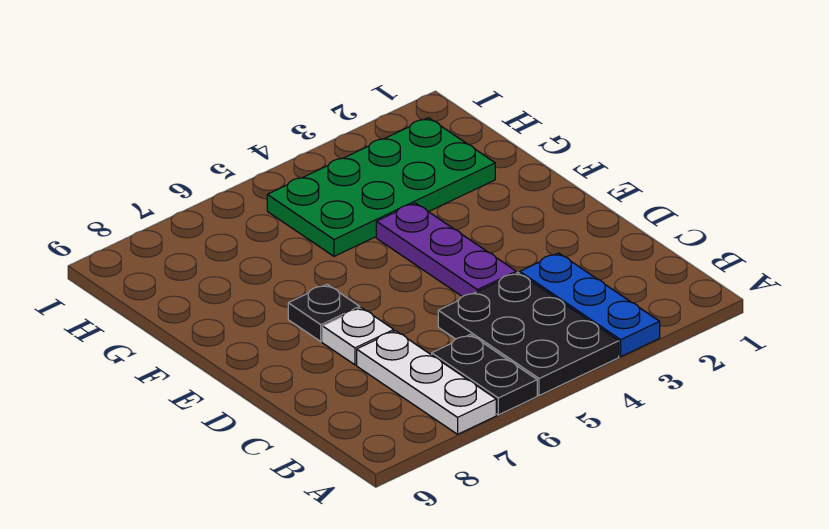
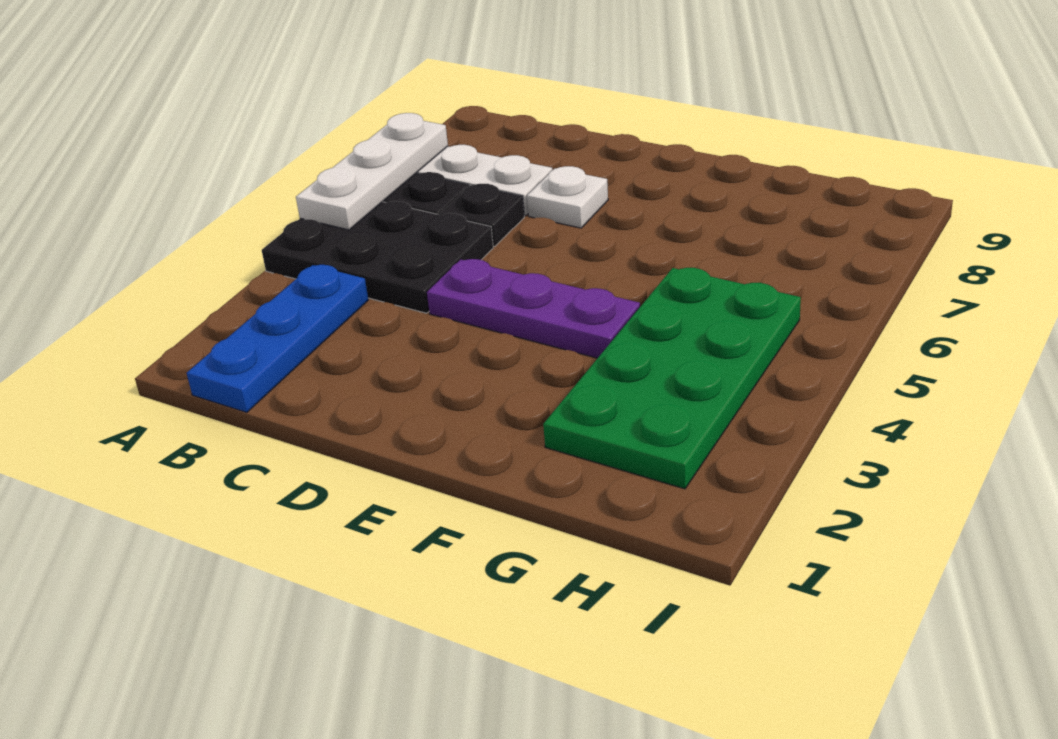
blue 1x3 plate [520,253,660,356] -> blue 1x3 plate turned to [187,265,368,413]
none -> white 1x3 plate [296,113,448,230]
black 1x1 plate [288,285,360,341] -> black 1x1 plate moved to [440,184,524,246]

